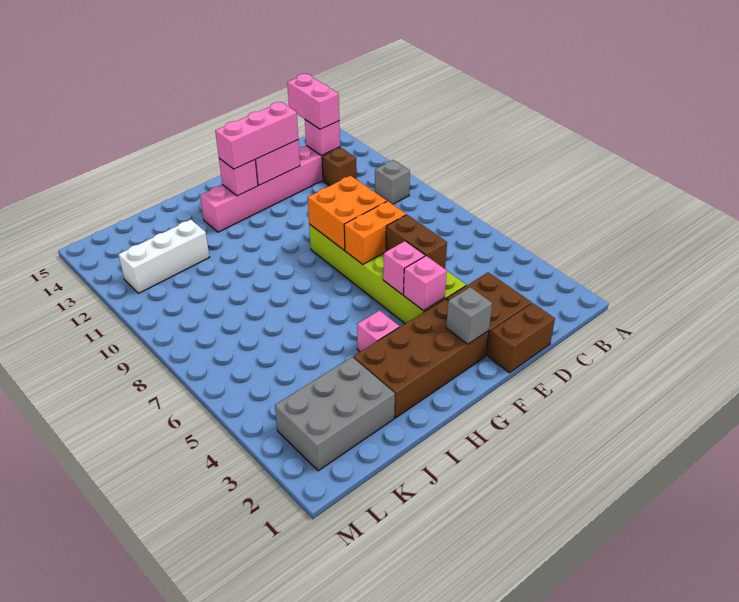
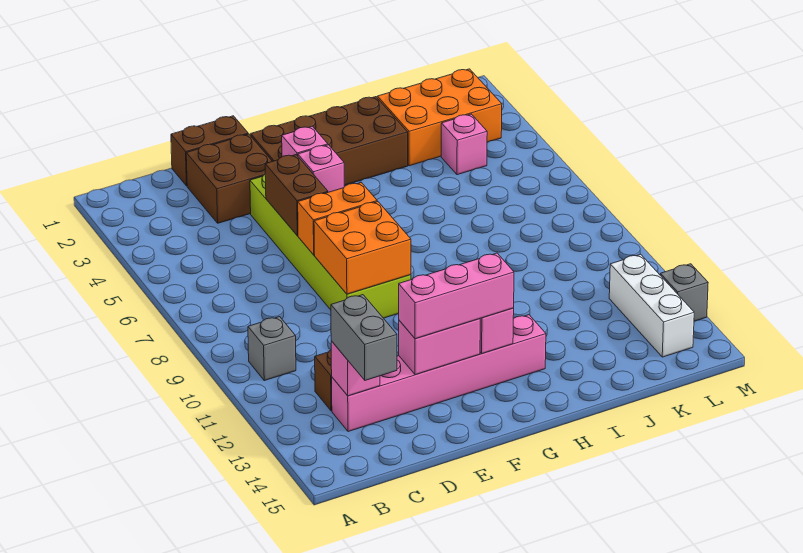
pink 1x2 brick [287,74,339,129] -> grey 1x2 brick [331,295,397,380]
grey 1x1 brick [446,287,492,344] -> grey 1x1 brick moved to [660,264,708,321]
pink 1x1 brick [357,310,399,352] -> pink 1x1 brick moved to [441,114,487,175]
grey 2x3 brick [275,357,395,471] -> orange 2x3 brick [377,69,502,166]
white 1x3 brick [118,220,209,293] -> white 1x3 brick turned to [609,254,694,357]

